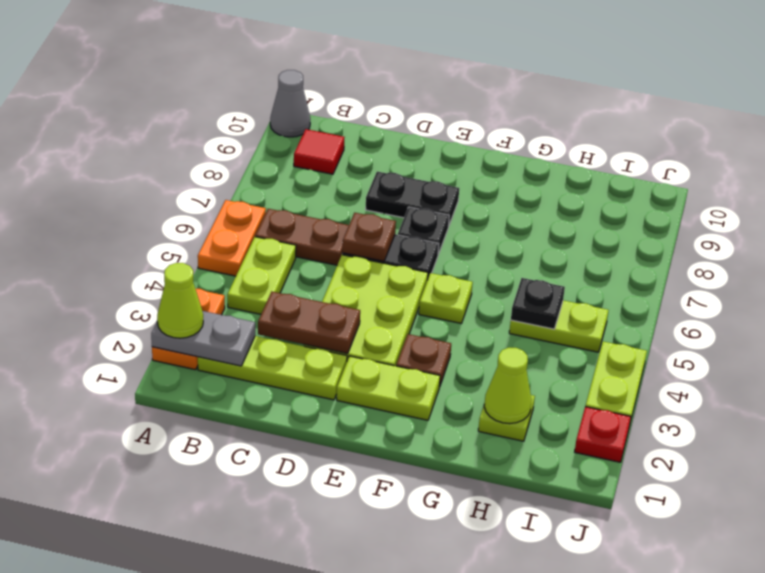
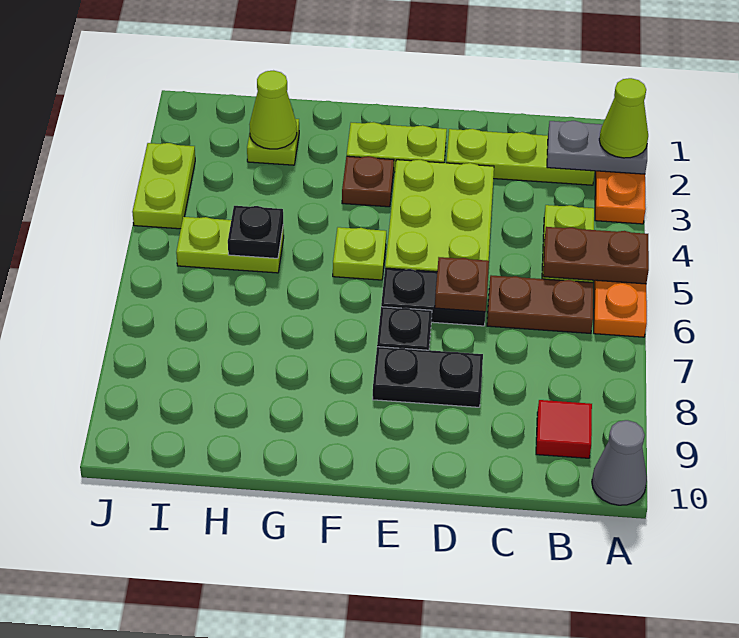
brown 1x2 plate [258,292,360,353] -> brown 1x2 plate moved to [543,227,649,284]
red 1x1 plate [575,407,631,462] -> none

